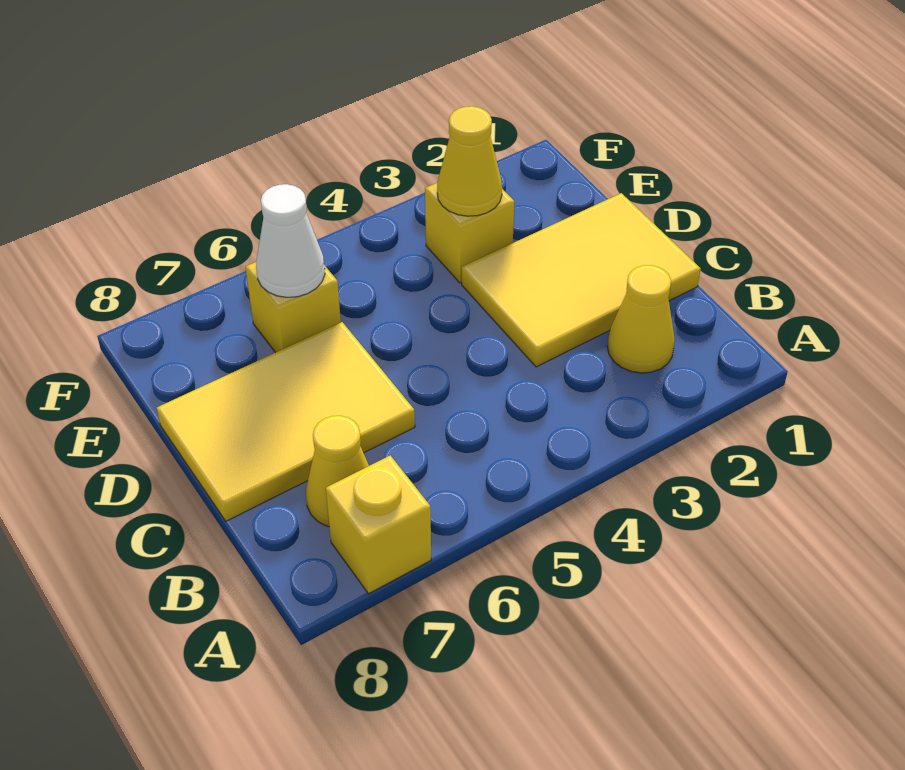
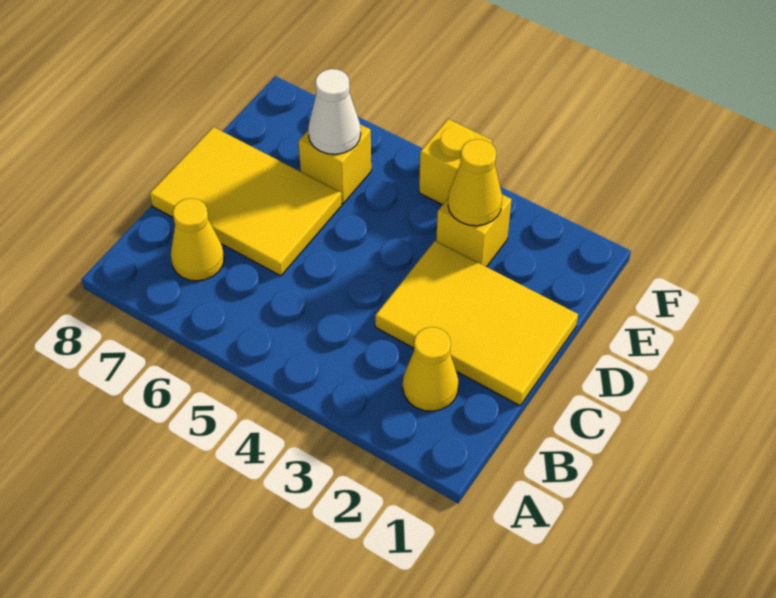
yellow 1x1 brick [326,455,431,594] -> yellow 1x1 brick moved to [419,119,492,205]

